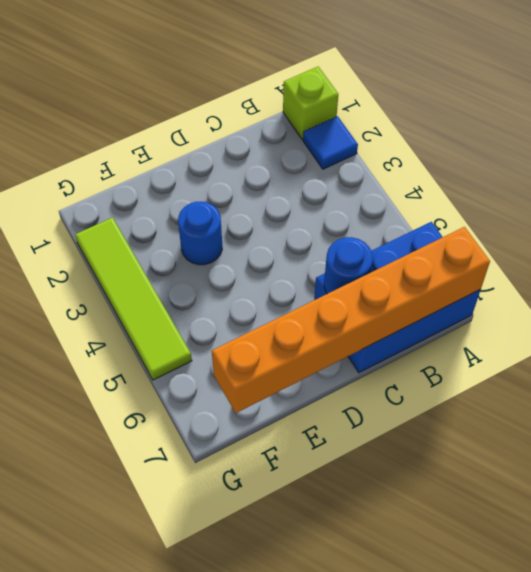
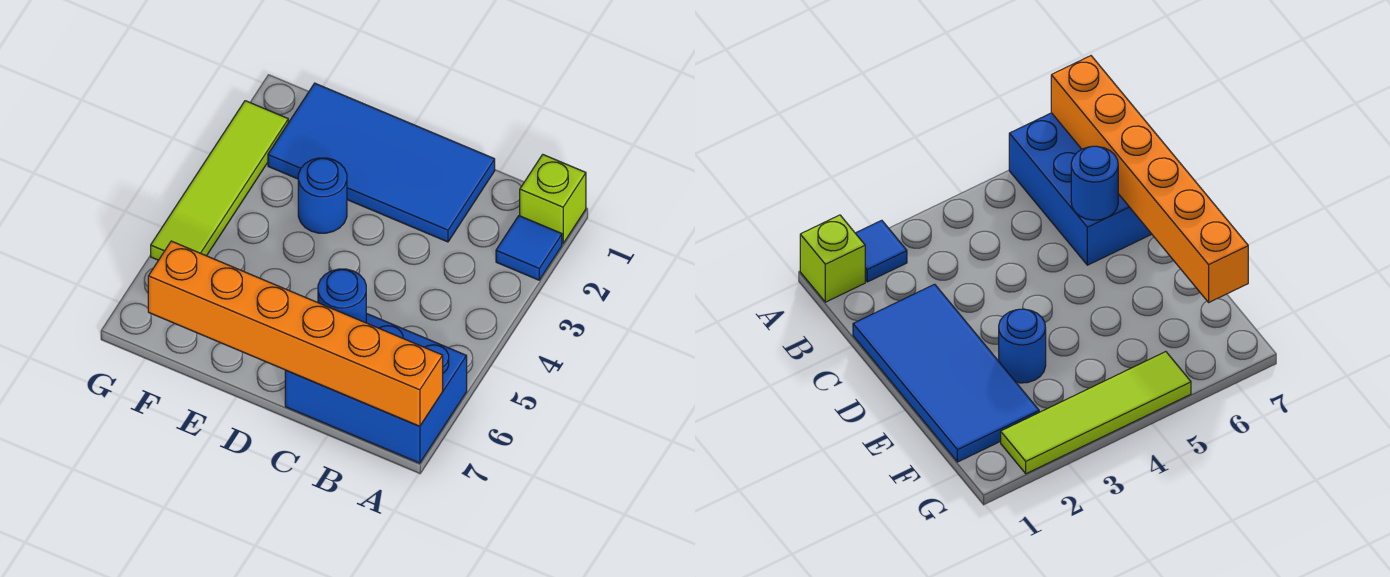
none -> blue 2x4 tile [268,83,495,242]

